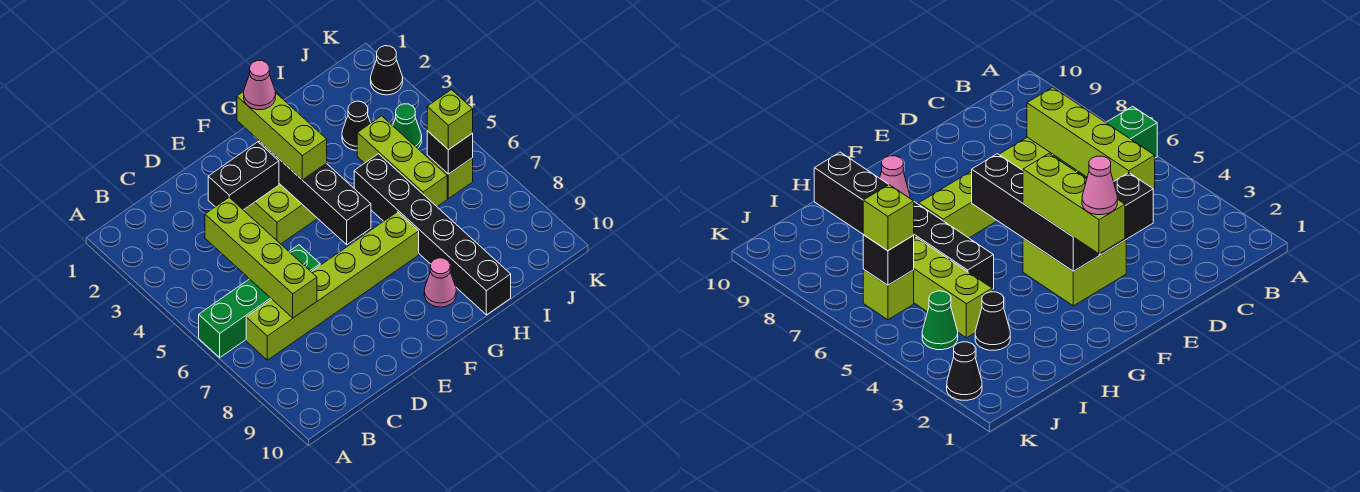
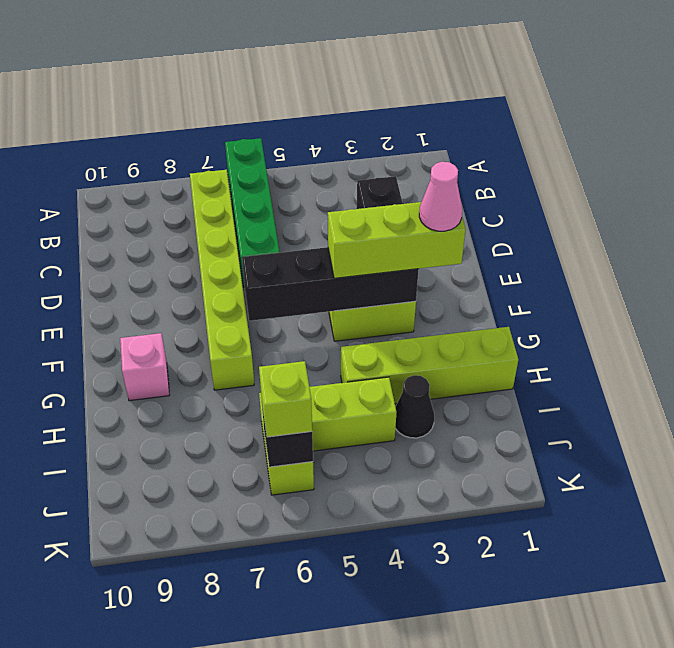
lime 1x4 brick [205,197,317,318] -> lime 1x4 brick moved to [341,327,518,404]
pink 1x1 cone [424,258,456,307] -> pink 1x1 brick [120,333,169,401]
black 1x6 brick [354,154,511,315] -> none
green 1x1 cone [393,104,422,148] -> none
black 1x1 cone [371,46,403,95] -> none

